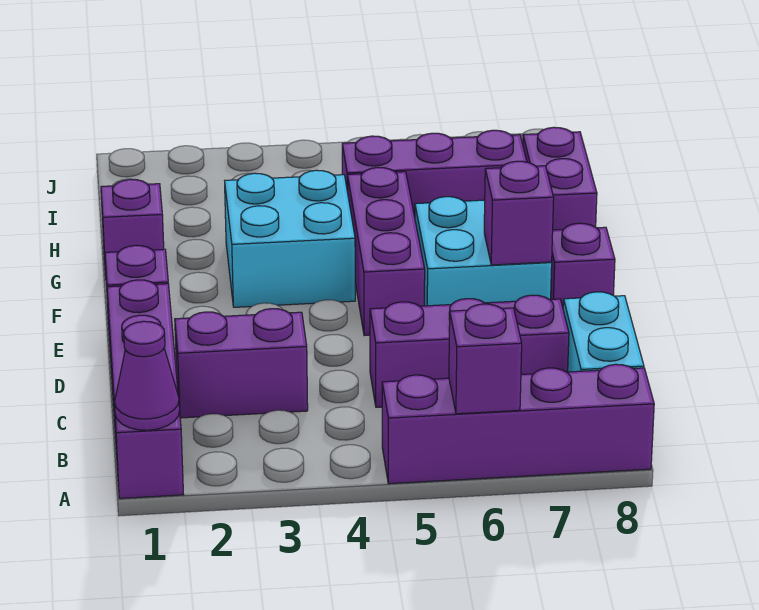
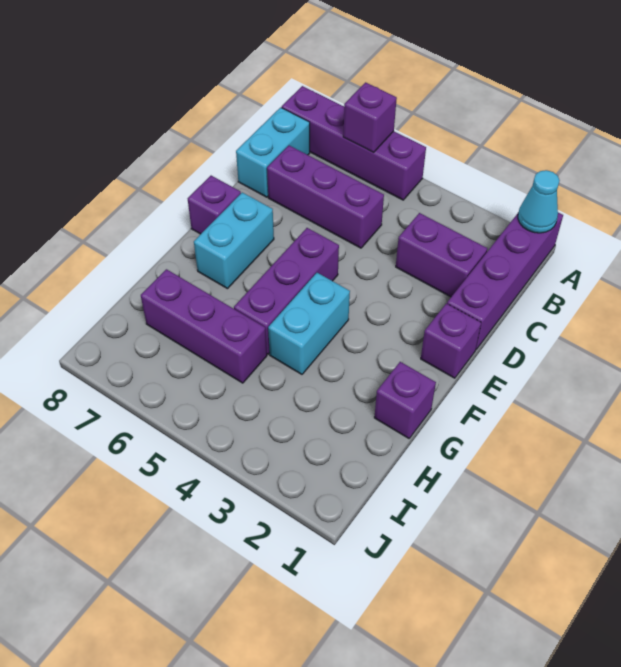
purple 1x1 cone [114,321,180,430] -> cyan 1x1 cone [518,170,560,233]
cyan 2x2 brick [415,197,552,306] -> cyan 1x2 brick [194,192,274,289]
purple 1x1 brick [484,161,554,265] -> none
cyan 2x2 brick [225,170,355,307] -> cyan 1x2 brick [268,273,350,374]
purple 1x2 brick [523,127,597,230] -> none

